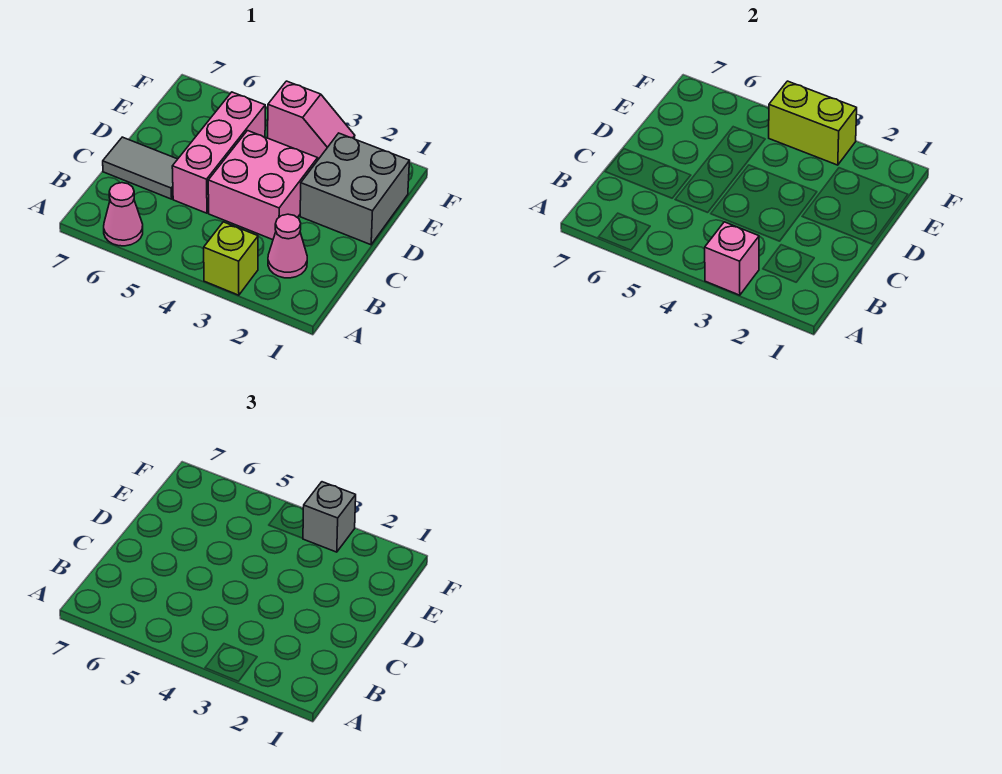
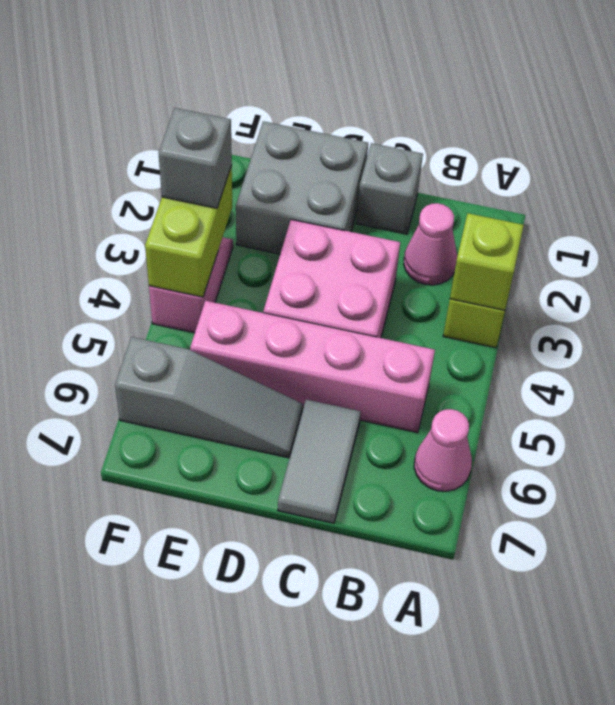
pink 1x1 brick [705,222,759,295] -> lime 1x1 brick [450,213,524,310]
none -> grey 1x1 brick [356,143,423,234]
pink 1x3 brick [172,92,265,213] -> pink 1x4 brick [190,301,435,433]
none -> grey 1x3 slope [115,337,303,458]

